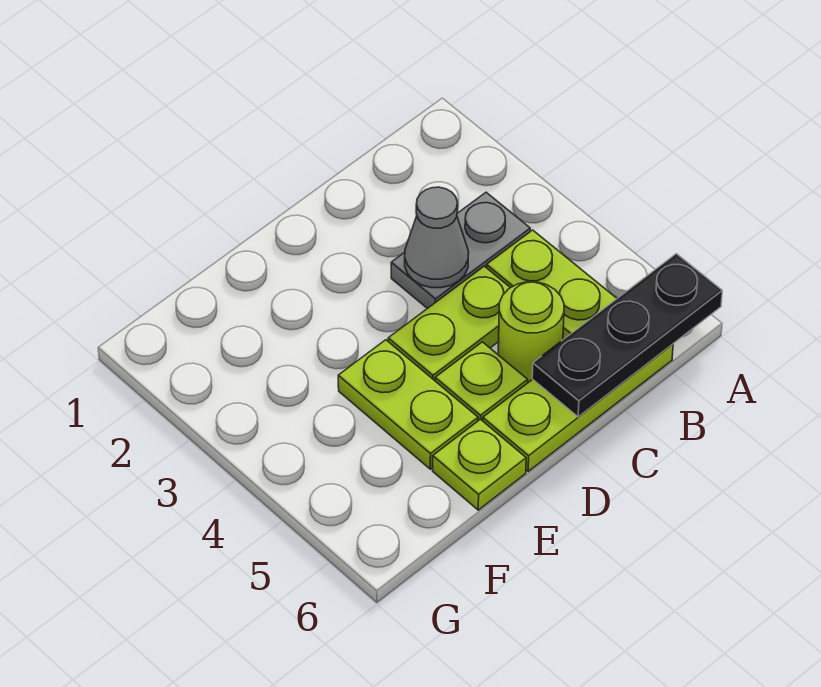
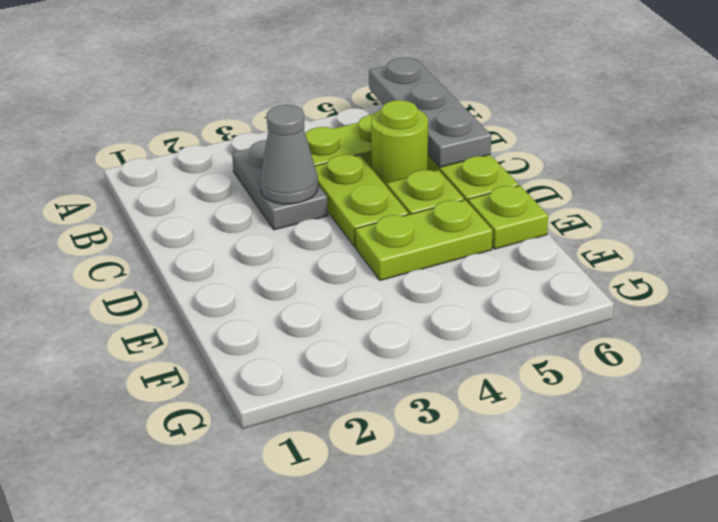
black 1x3 plate [532,254,722,417] -> grey 1x3 plate [369,58,491,167]

